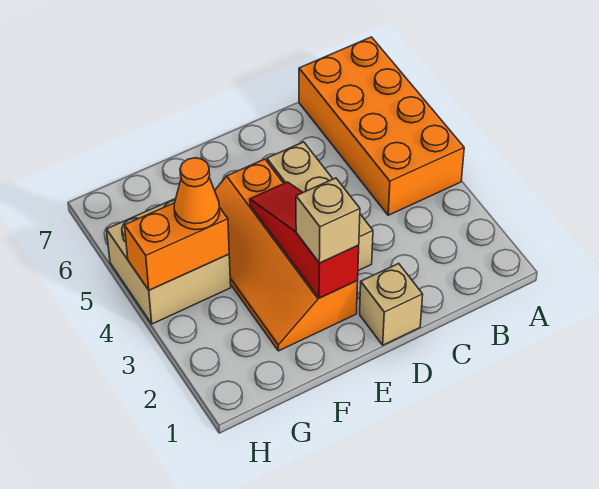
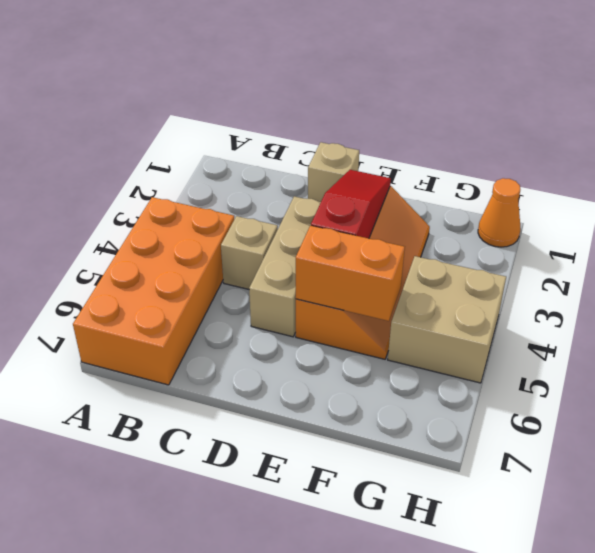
red 1x3 slope [250,182,359,298] -> red 1x3 slope turned to [311,170,391,238]
tan 1x1 brick [296,178,360,263] -> tan 1x1 brick moved to [221,216,278,289]
orange 1x2 brick [125,203,229,290] -> orange 1x2 brick moved to [296,226,405,321]
orange 1x1 cone [174,158,220,230] -> orange 1x1 cone moved to [478,178,520,247]

